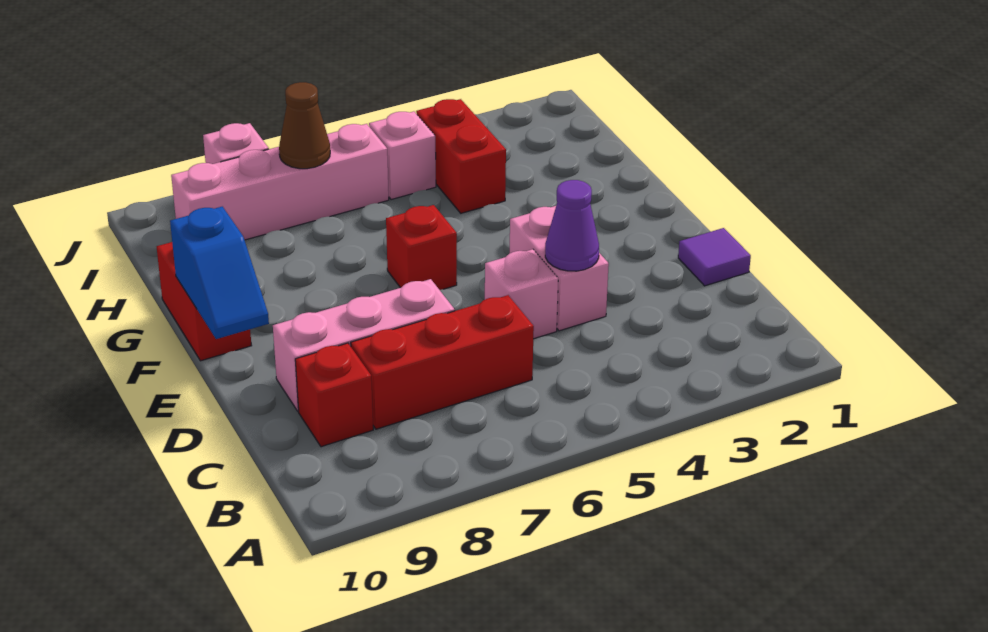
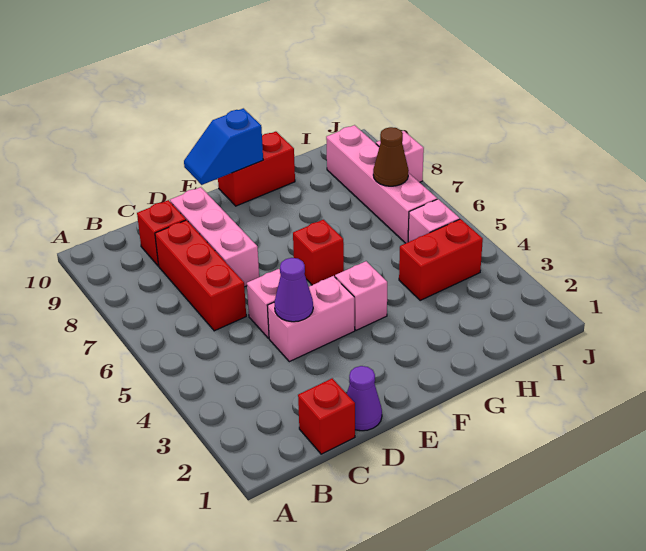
none -> red 1x1 brick [298,378,355,454]
purple 1x1 tile [678,228,751,286] -> purple 1x1 cone [347,366,382,431]
none -> pink 1x1 brick [335,261,387,330]

